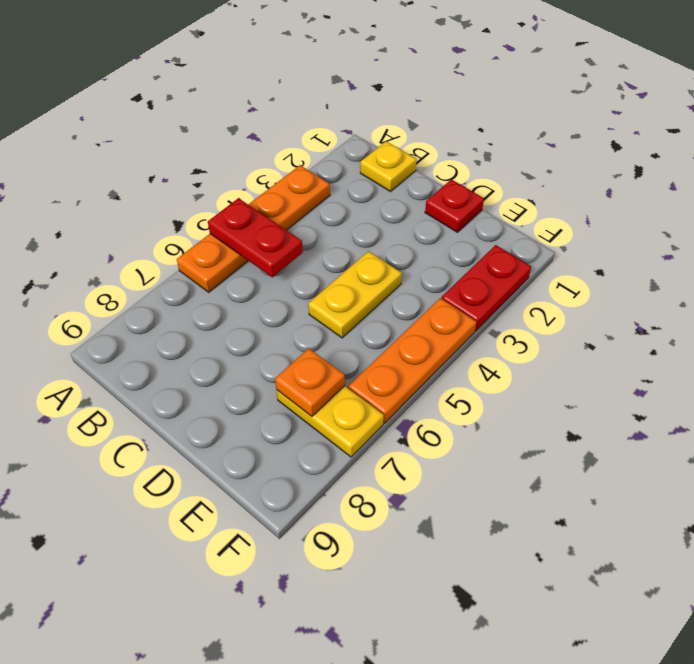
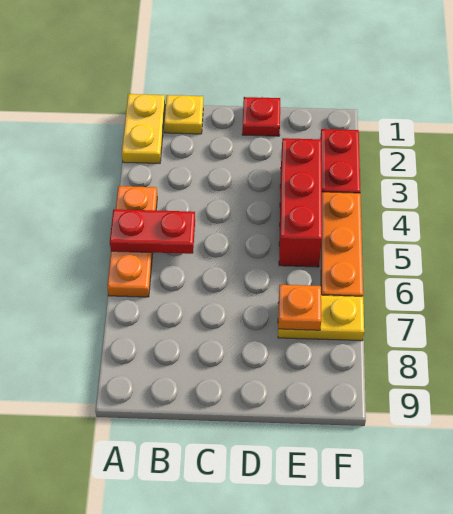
orange 1x4 plate [177,165,330,292] -> orange 1x3 plate [107,186,157,297]
yellow 1x2 plate [308,251,402,338] -> yellow 1x2 plate moved to [122,94,165,163]
none -> red 1x3 brick [279,138,322,267]

